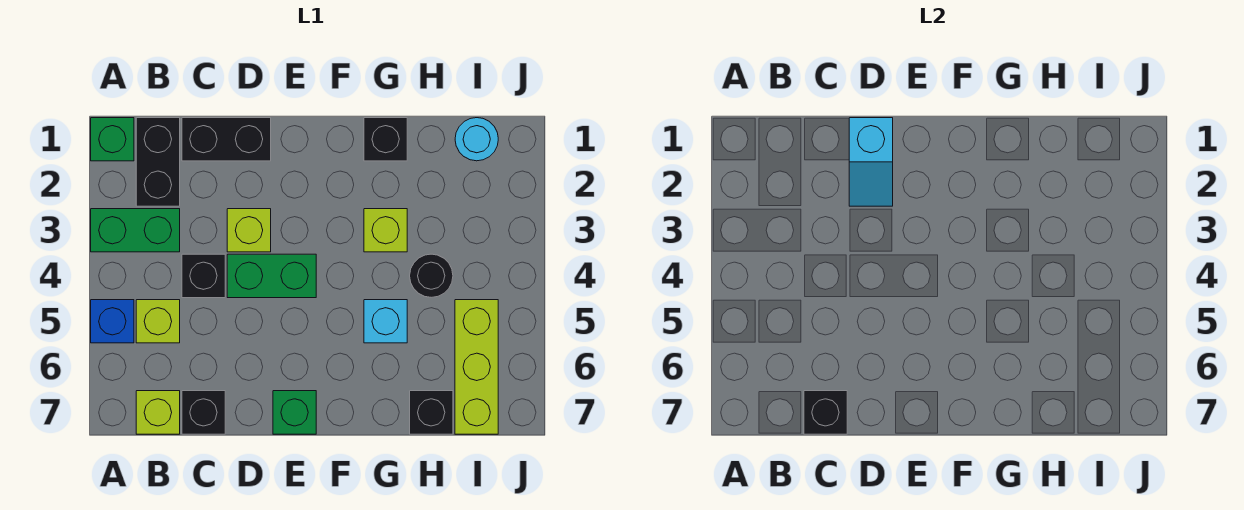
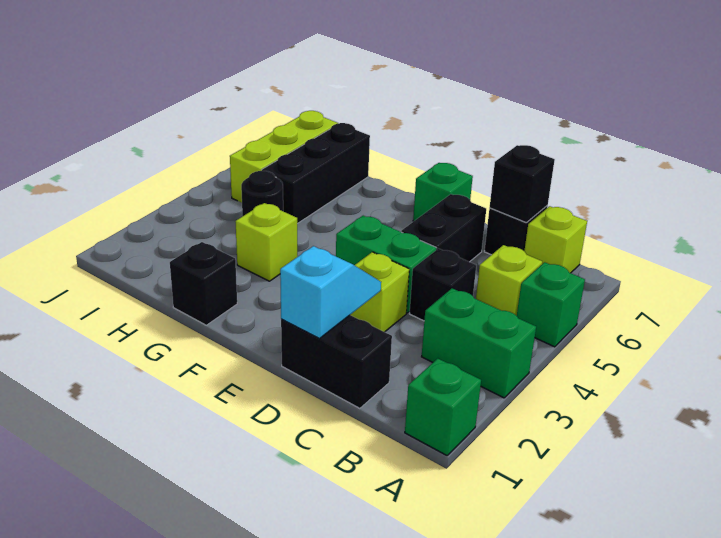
blue 1x1 brick [91,300,134,343] -> green 1x1 brick [517,262,585,347]
black 1x2 brick [136,118,180,206] -> black 1x2 brick moved to [401,194,486,262]
cyan 1x1 brick [364,300,407,343] -> none
black 1x1 brick [410,391,453,434] -> black 1x3 brick [262,123,370,224]
cyan 1x1 round brick [455,118,498,161] -> none

